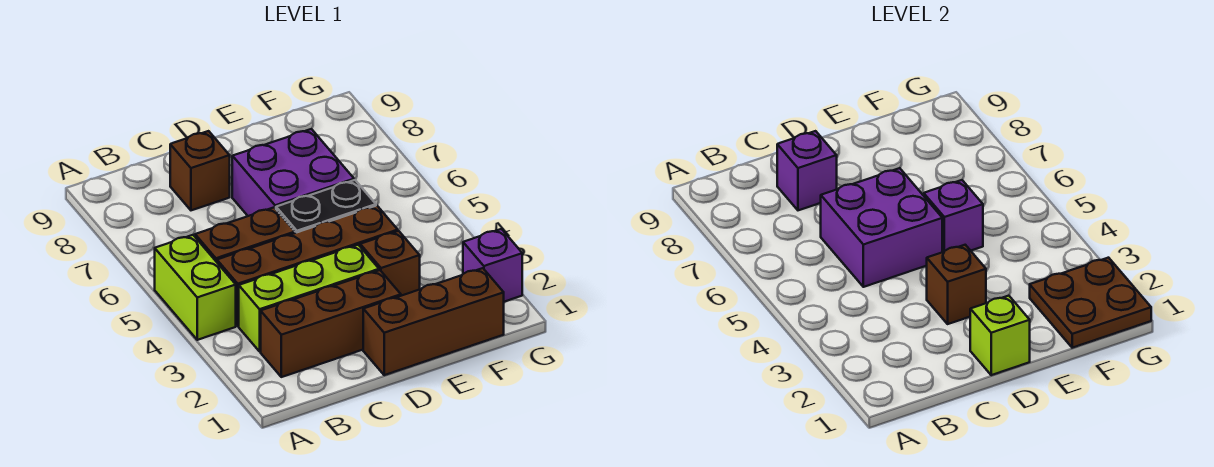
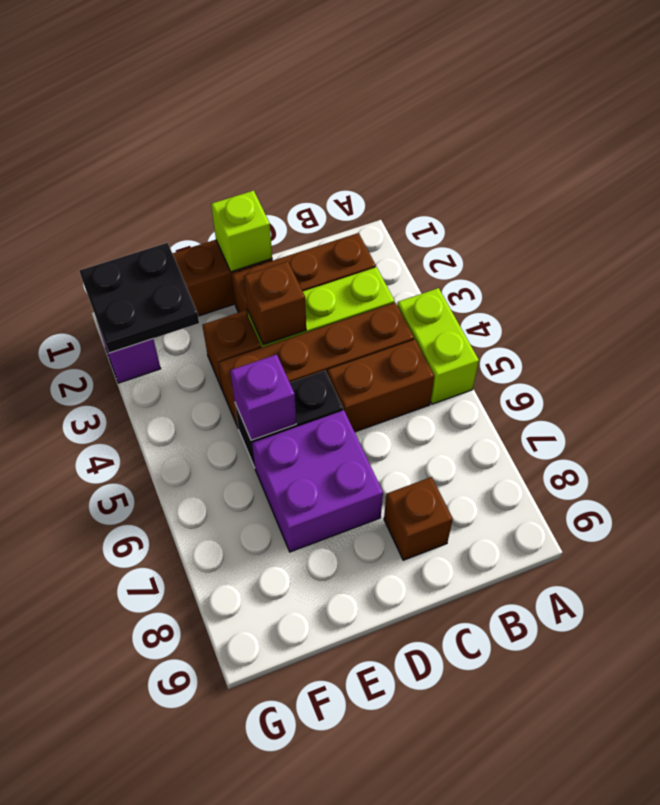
purple 2x2 brick [821,168,942,287] -> none
purple 1x1 brick [777,131,837,210] -> none
brown 2x2 plate [1030,258,1151,348] -> black 2x2 plate [80,243,199,353]

